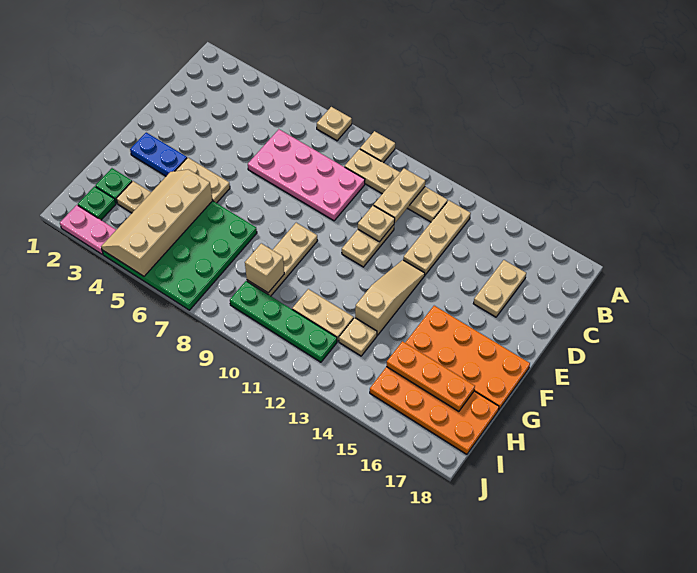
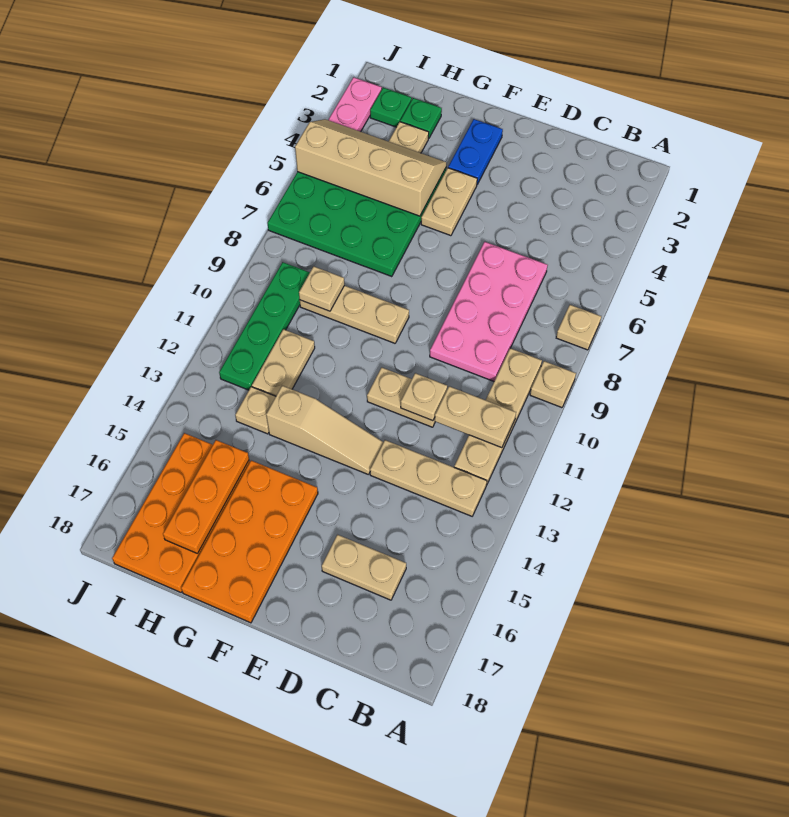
tan 1x1 brick [245,243,284,293] -> tan 1x1 plate [299,266,344,311]

